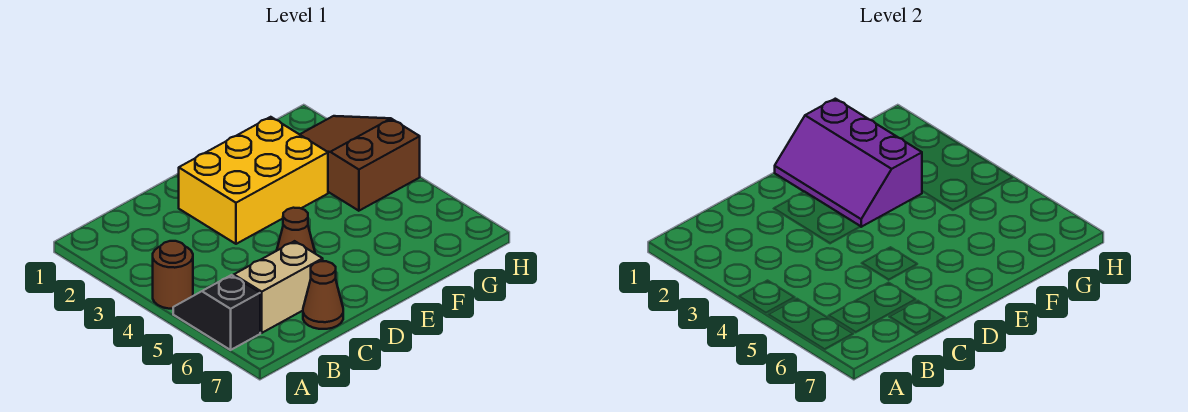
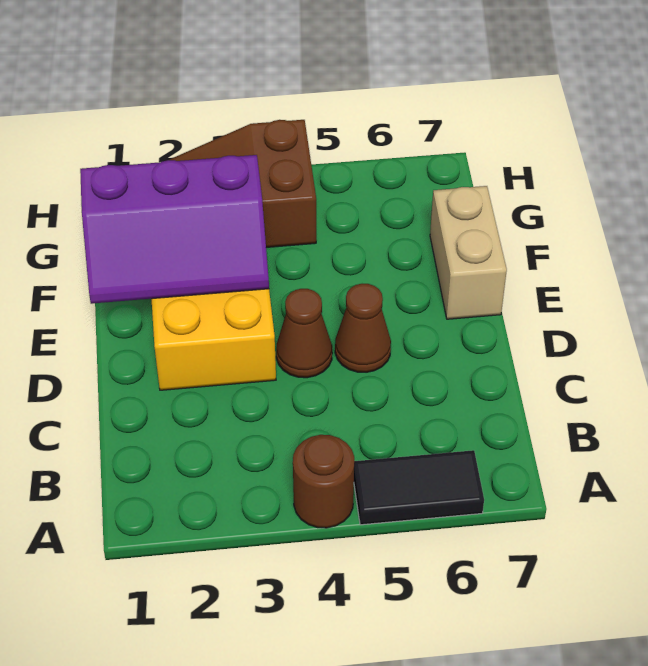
black 1x2 slope [173,275,260,350] -> black 1x2 tile [354,450,484,525]
tan 1x2 brick [234,241,323,333] -> tan 1x2 brick moved to [430,186,507,319]
brown 1x1 cone [303,261,343,329] -> brown 1x1 cone moved to [276,289,332,378]

